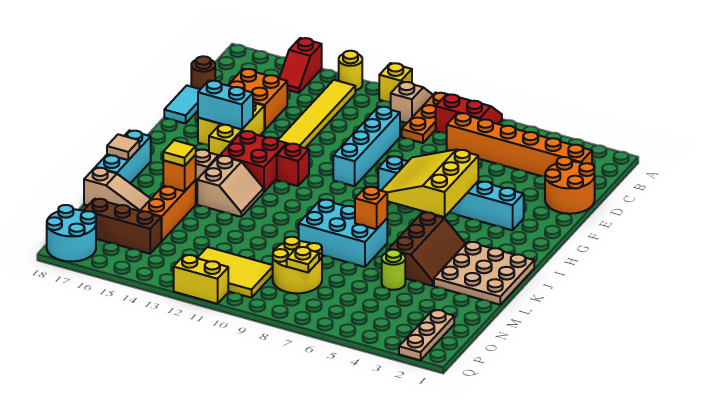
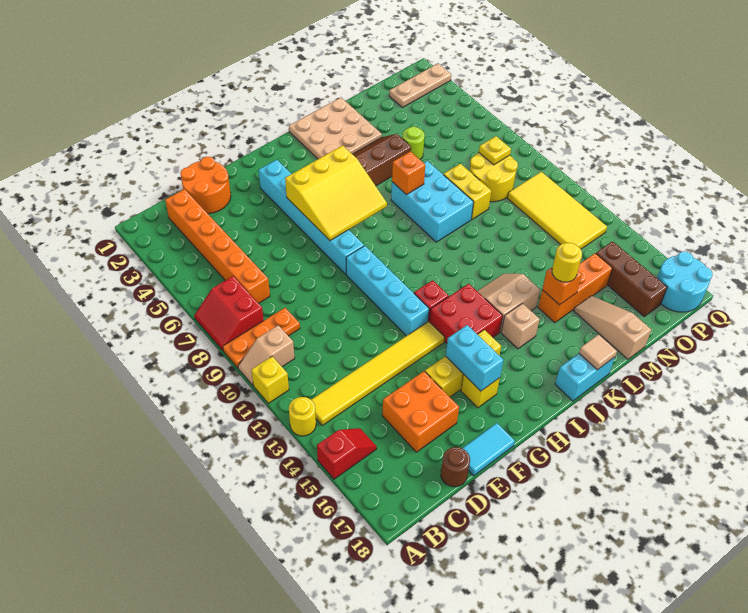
cyan 1x4 brick [333,107,400,186] -> cyan 1x4 brick turned to [346,246,429,336]
cyan 1x3 brick [96,131,151,183] -> cyan 1x2 brick [555,354,615,401]
yellow 1x1 tile [163,140,196,166] -> yellow 1x1 round brick [552,243,582,282]
yellow 2x3 tile [198,247,273,298] -> yellow 2x4 tile [507,172,607,249]
yellow 1x2 brick [174,255,228,304] -> yellow 1x2 brick moved to [443,164,491,219]

